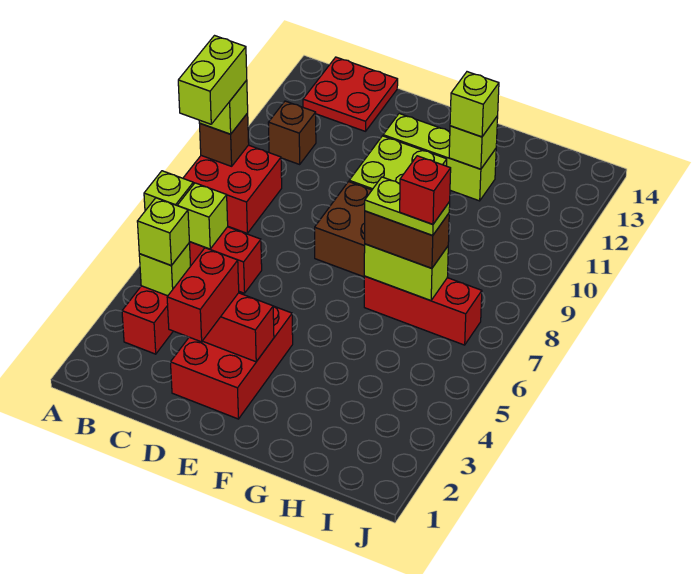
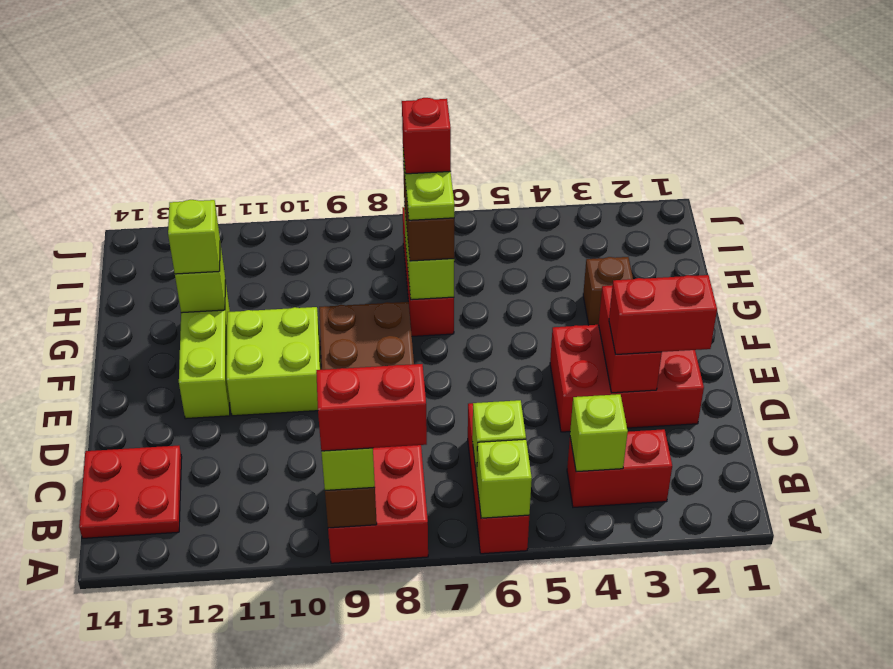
lime 1x2 brick [178,36,247,124] -> red 1x2 brick [316,364,427,451]
lime 1x1 brick [137,198,189,265] -> none
brown 1x1 brick [268,101,316,164] -> brown 1x1 brick moved to [583,257,633,325]

